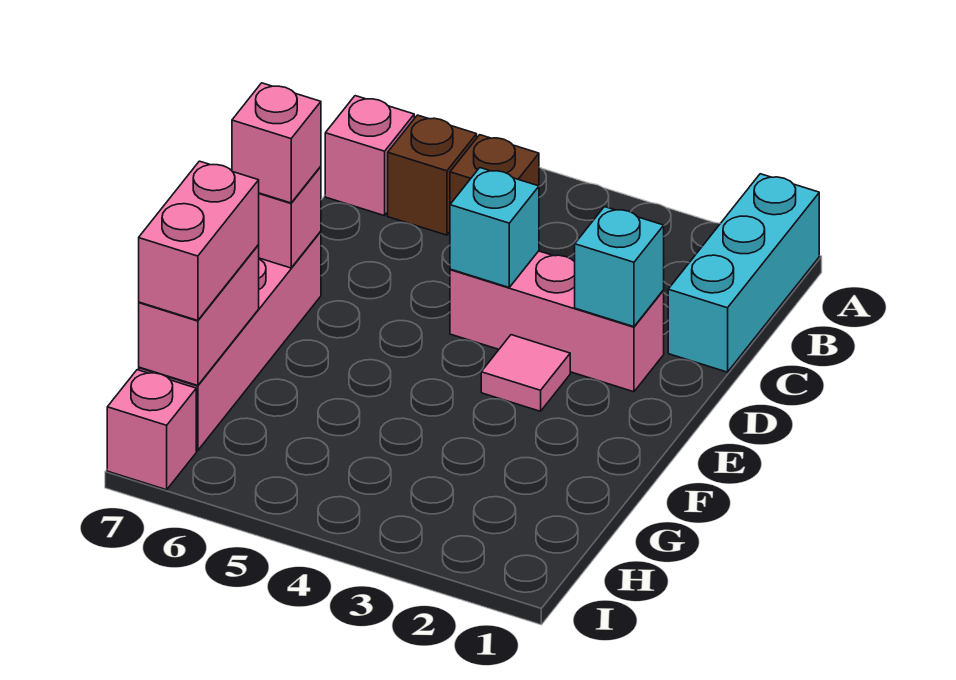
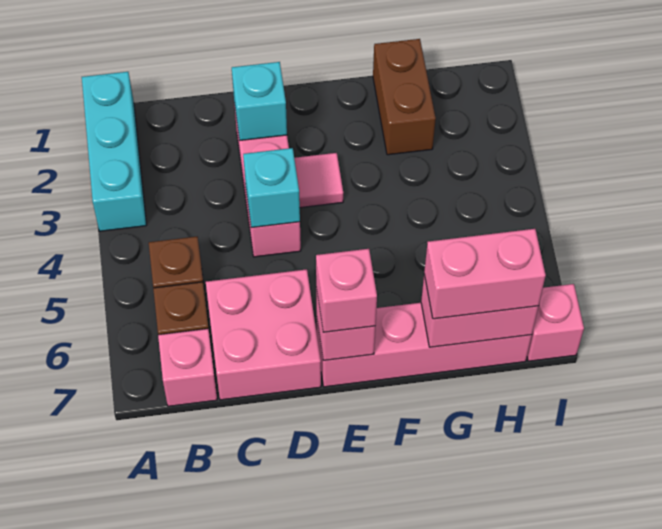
cyan 1x3 brick [668,174,819,372] -> cyan 1x3 brick turned to [82,72,146,231]
none -> pink 2x2 brick [206,269,321,400]
none -> brown 1x2 brick [373,39,436,155]

